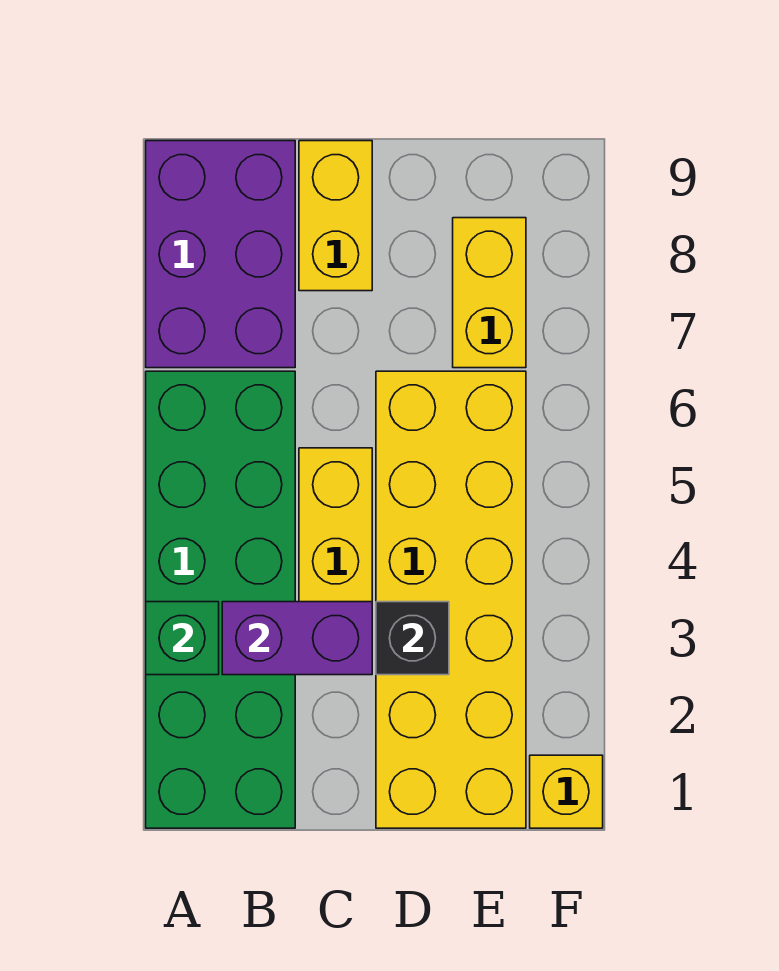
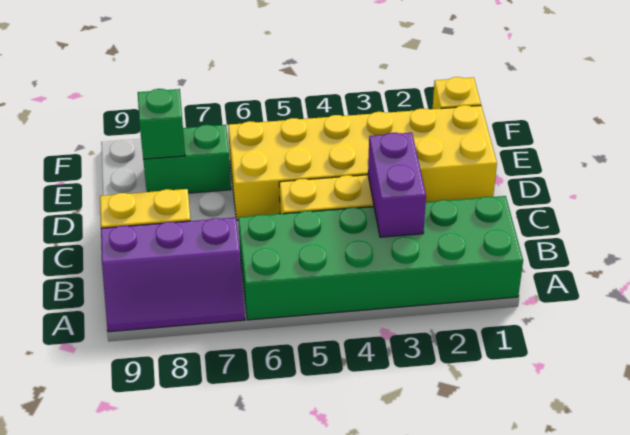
green 1x1 brick [146,602,219,675] -> green 1x1 brick moved to [138,89,185,159]
purple 2x3 brick [146,141,295,368] -> purple 2x3 slope [101,217,245,332]
black 1x1 brick [376,602,449,675] -> none
yellow 1x2 brick [453,218,526,368] -> green 1x2 brick [143,125,231,193]

